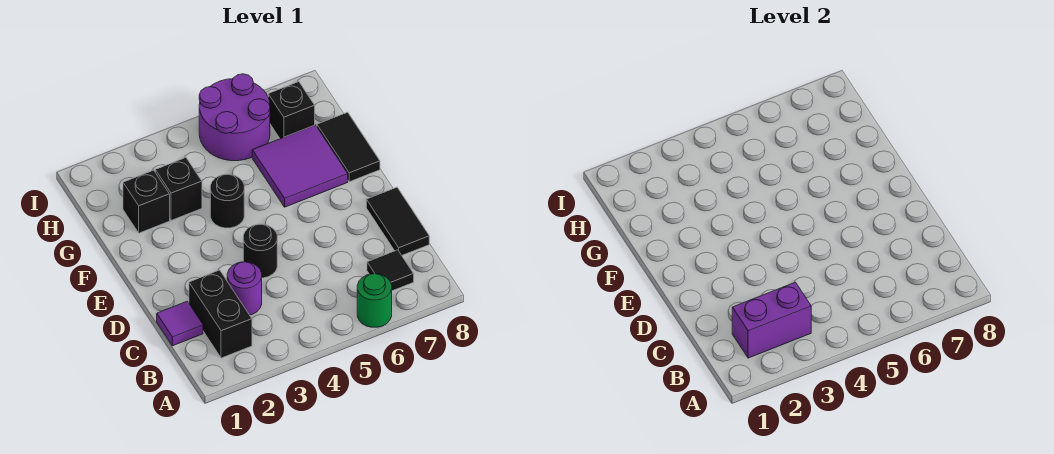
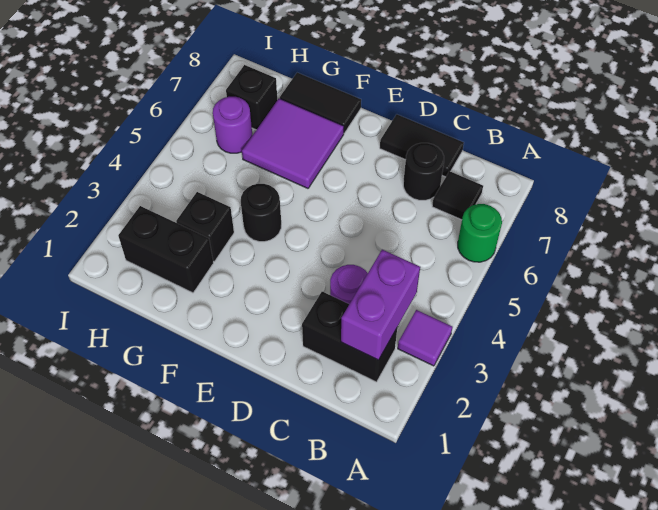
purple 1x1 tile [157,301,203,346] -> purple 1x1 tile moved to [398,310,452,366]
black 1x1 round brick [243,224,277,278] -> black 1x1 round brick moved to [403,143,444,200]
black 1x1 brick [123,170,170,233] -> black 1x2 brick [118,206,213,293]
purple 2x2 round brick [199,74,270,161] -> purple 1x1 round brick [213,97,252,153]

